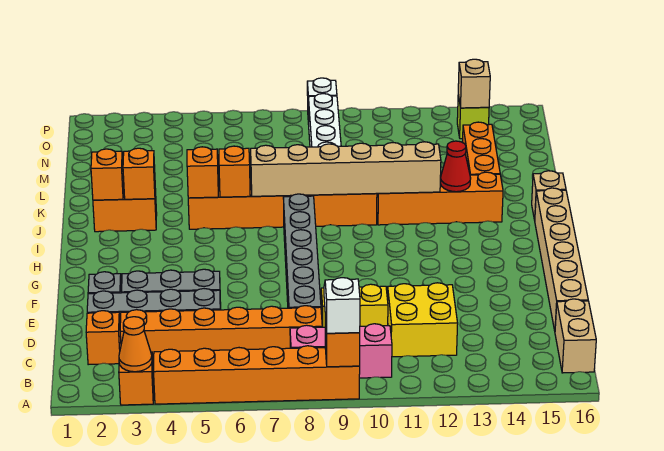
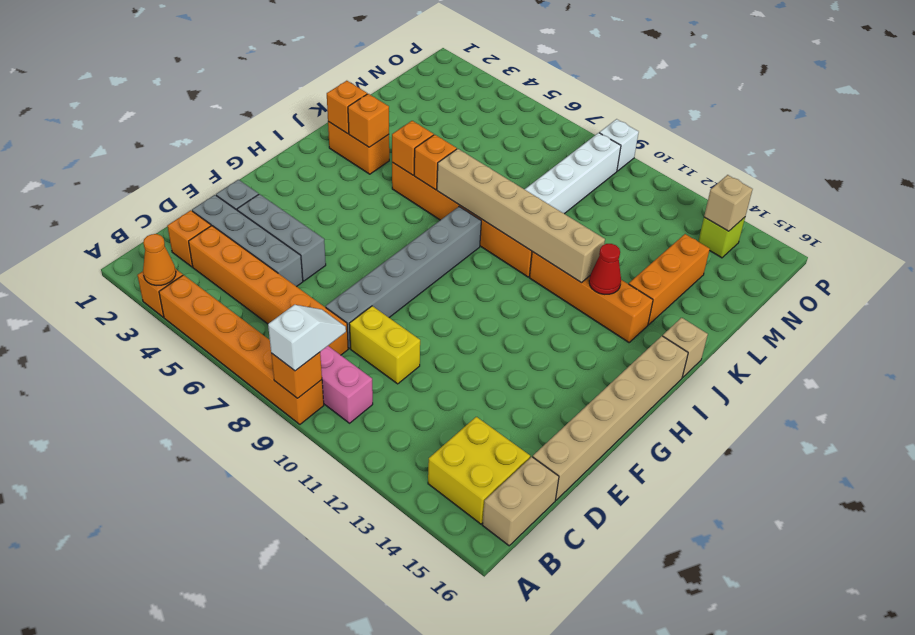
yellow 2x2 brick [388,283,458,357] -> yellow 2x2 brick moved to [428,417,530,524]

